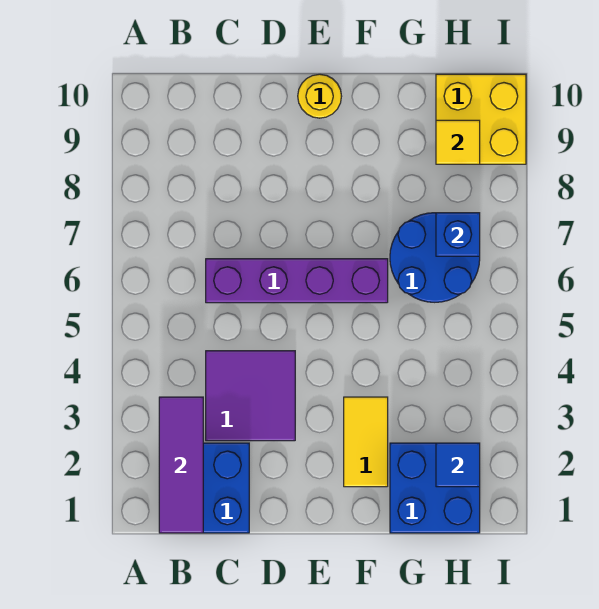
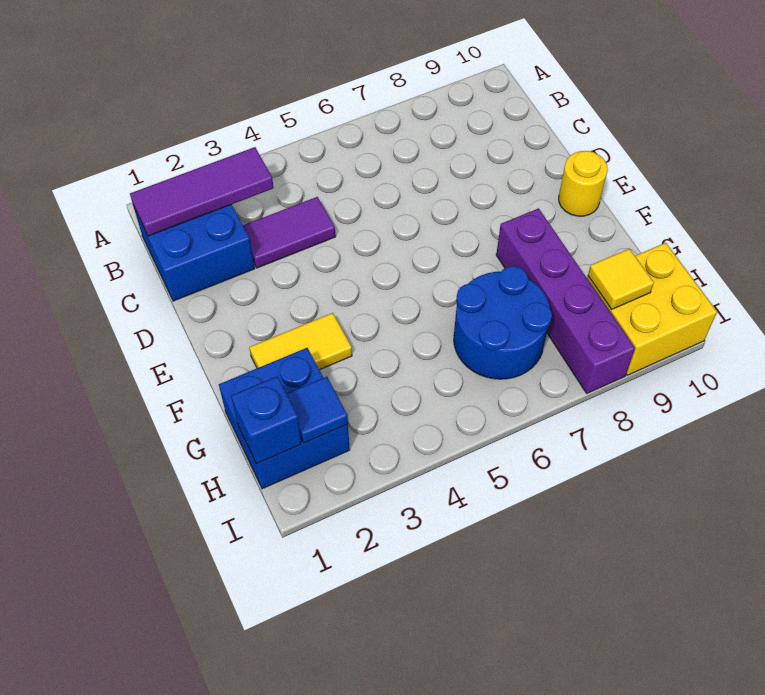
purple 2x2 tile [206,351,295,441] -> purple 1x2 tile [243,197,336,268]
purple 1x4 brick [206,259,388,303] -> purple 1x4 brick moved to [496,208,635,393]
blue 1x1 brick [436,213,480,256] -> blue 1x1 brick moved to [231,377,301,464]

